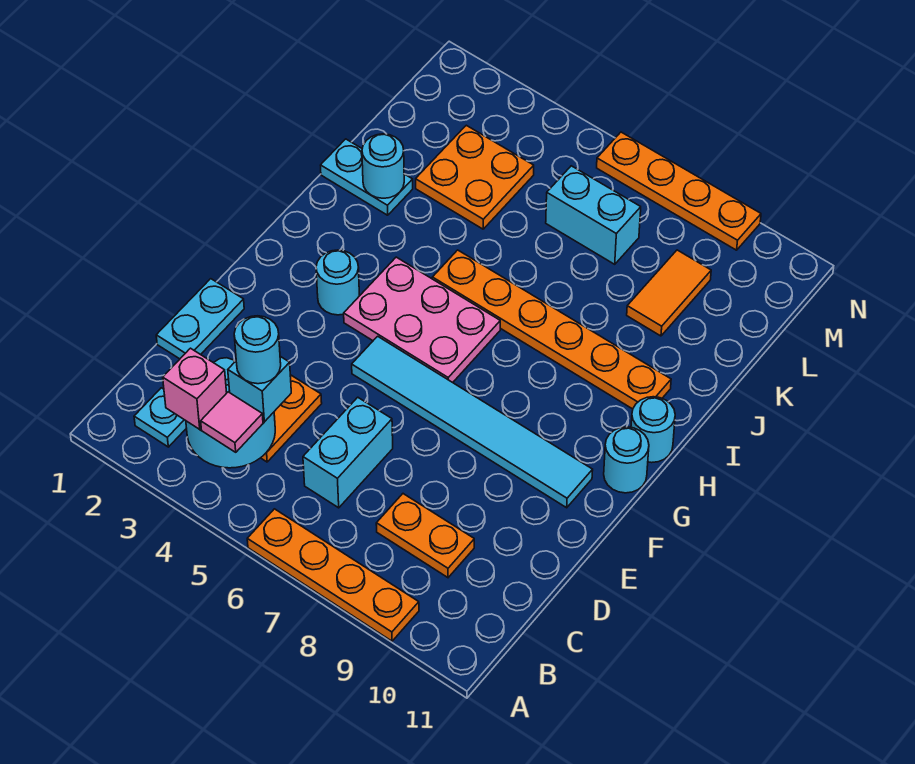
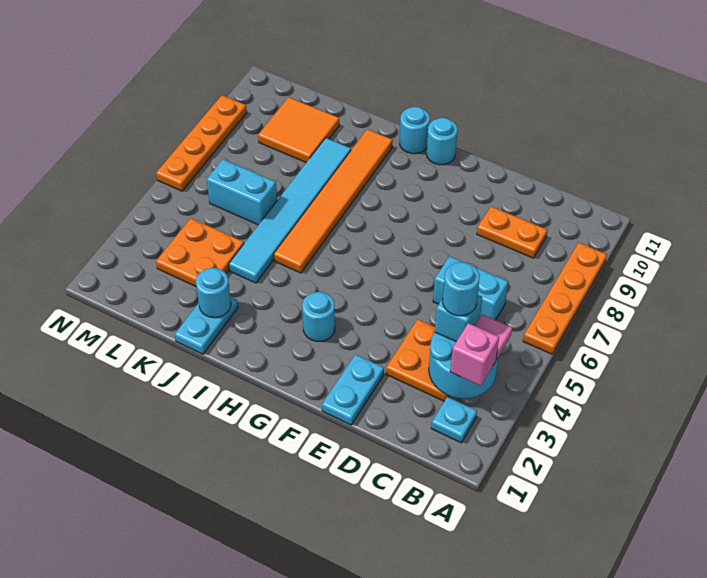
orange 1x2 plate [376,494,474,578] -> orange 1x2 plate turned to [477,206,547,258]
cyan 1x2 plate [156,279,244,359] -> cyan 1x2 plate turned to [322,355,384,425]
cyan 1x6 tile [352,336,593,508] -> cyan 1x6 tile moved to [229,138,351,283]
pink 2x3 plate [344,257,500,383] -> none
orange 1x6 plate [432,250,671,409] -> orange 1x6 tile [274,129,393,273]
orange 1x2 tile [627,250,711,336] -> orange 2x2 tile [258,97,339,162]
cyan 1x2 brick [546,166,641,264] -> cyan 1x2 brick turned to [207,159,277,225]

